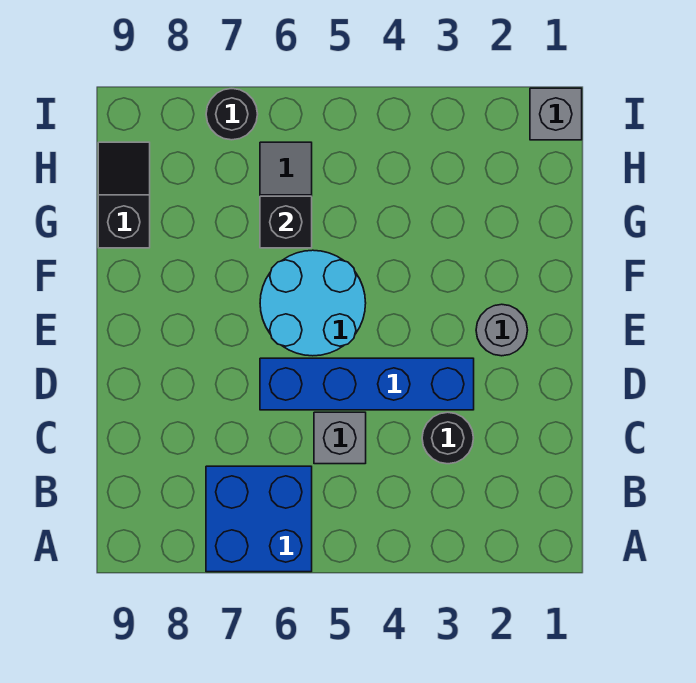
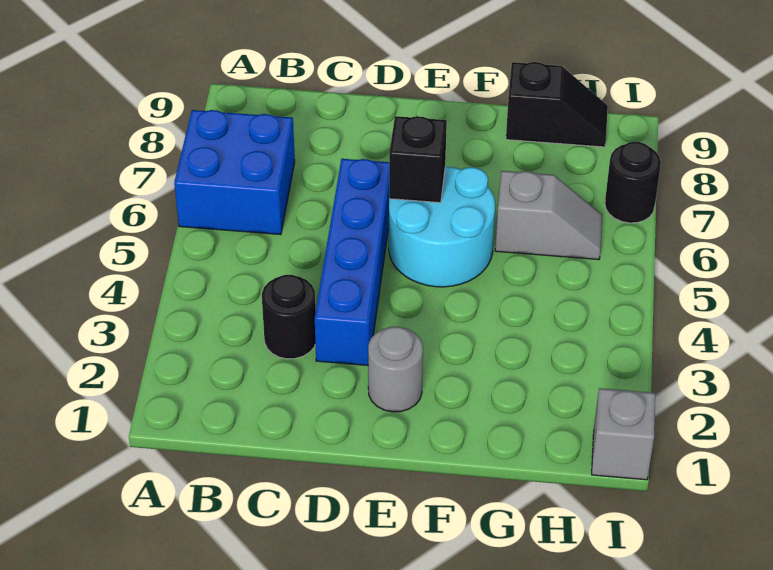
grey 1x1 brick [314,412,366,464] -> none
black 1x1 brick [260,196,312,248] -> black 1x1 brick moved to [389,116,447,203]

